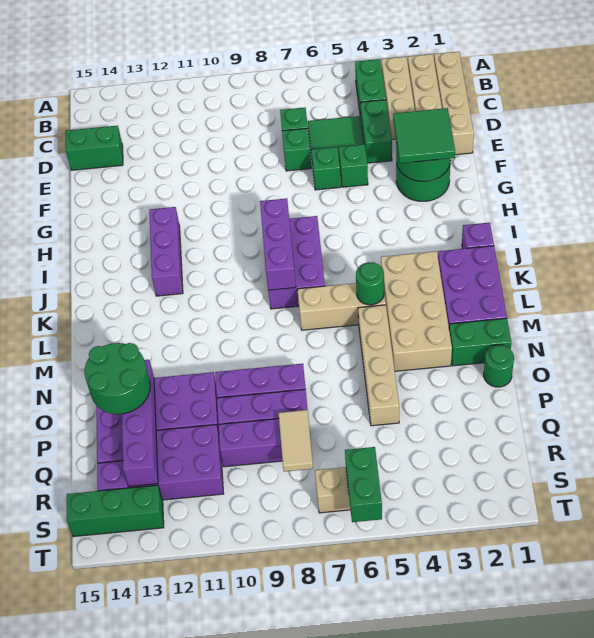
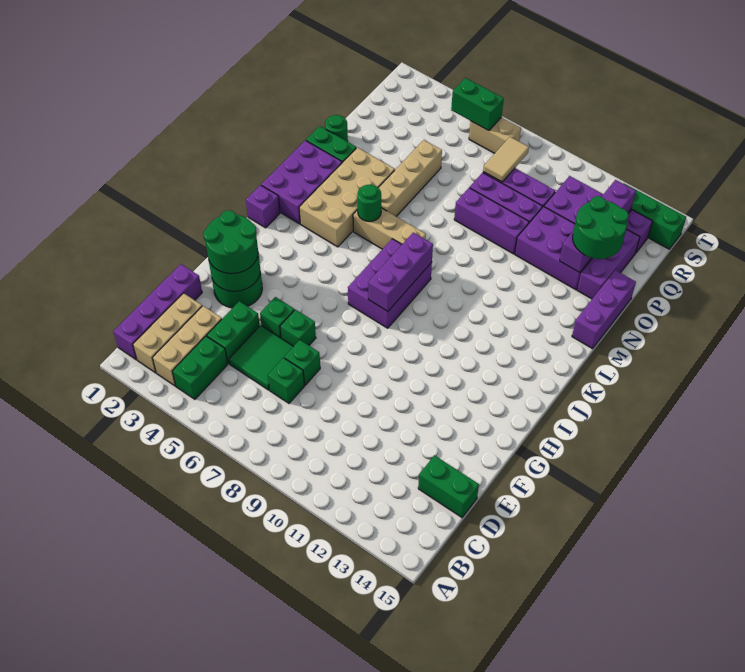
tan 1x4 brick [434,52,474,155] -> purple 1x4 brick [113,264,202,360]
green 2x2 tile [393,108,455,163] -> green 2x2 round brick [203,210,258,274]
purple 1x3 brick [149,207,183,296] -> purple 1x3 brick moved to [572,270,636,349]
green 1x2 brick [345,447,382,522] -> green 1x2 brick turned to [451,78,504,131]

